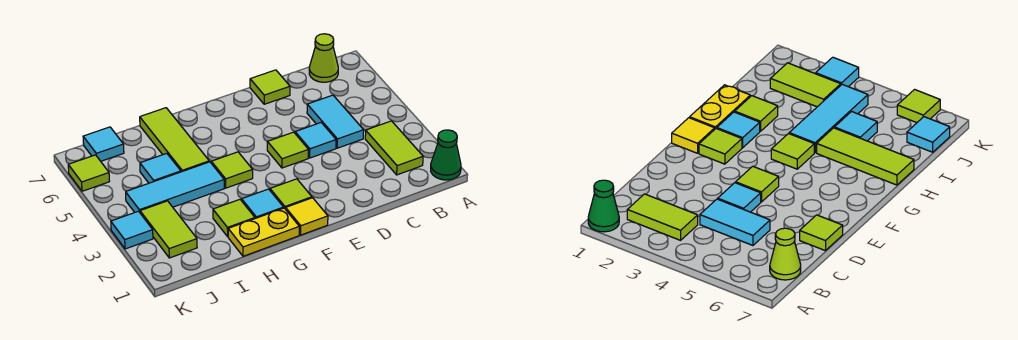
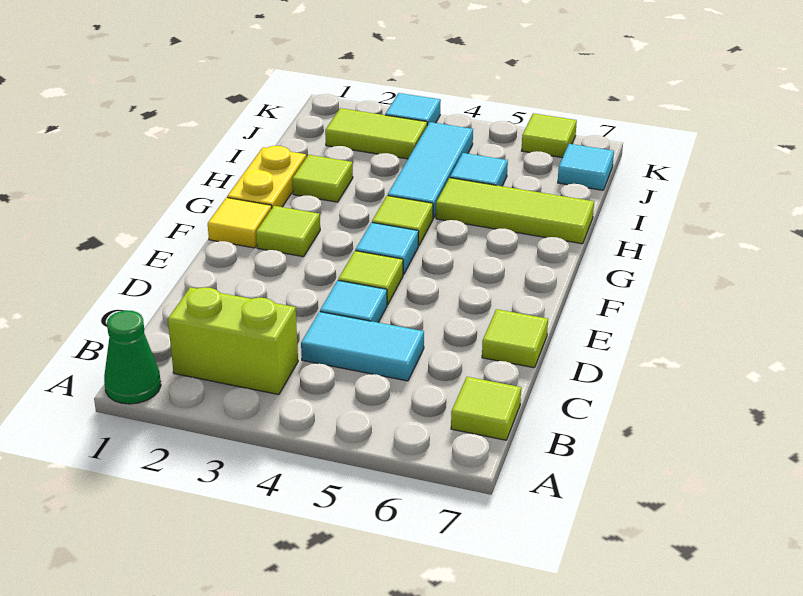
lime 1x2 tile [365,121,423,175] -> lime 1x2 brick [168,287,298,395]
lime 1x1 cone [309,34,338,82] -> lime 1x1 tile [451,377,521,440]
cyan 1x1 tile [242,189,284,218] -> cyan 1x1 tile moved to [355,222,419,275]

